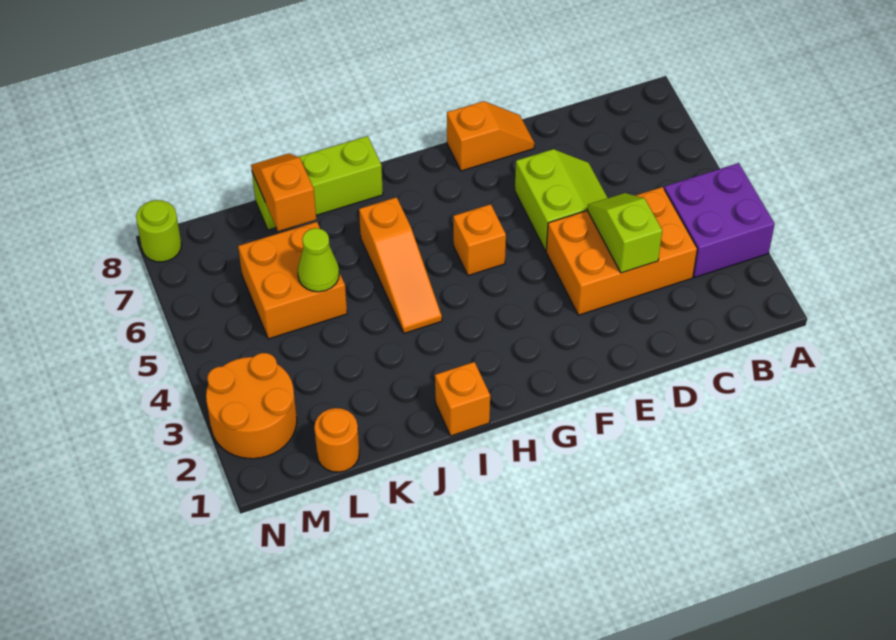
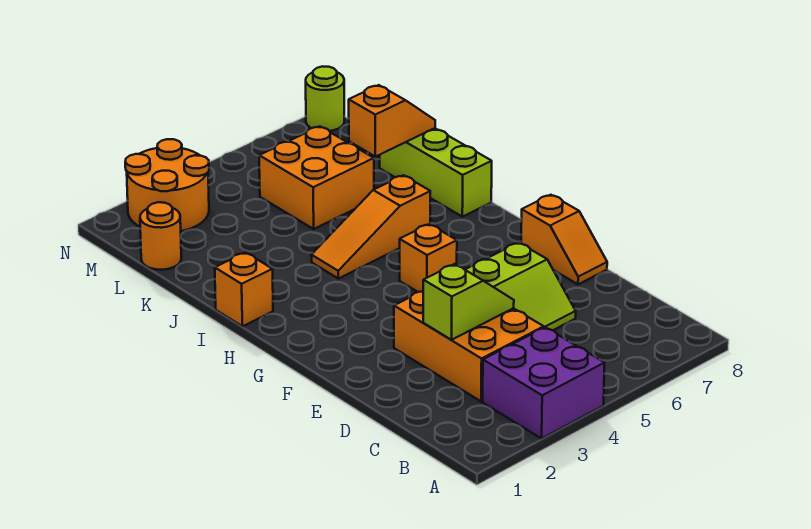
lime 1x1 cone [298,228,339,292] -> none

